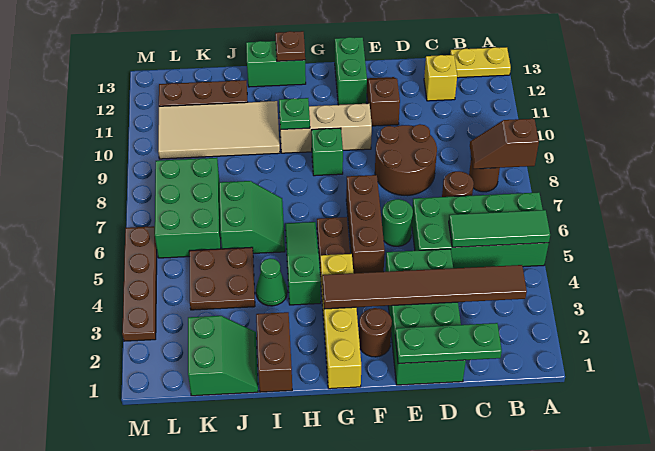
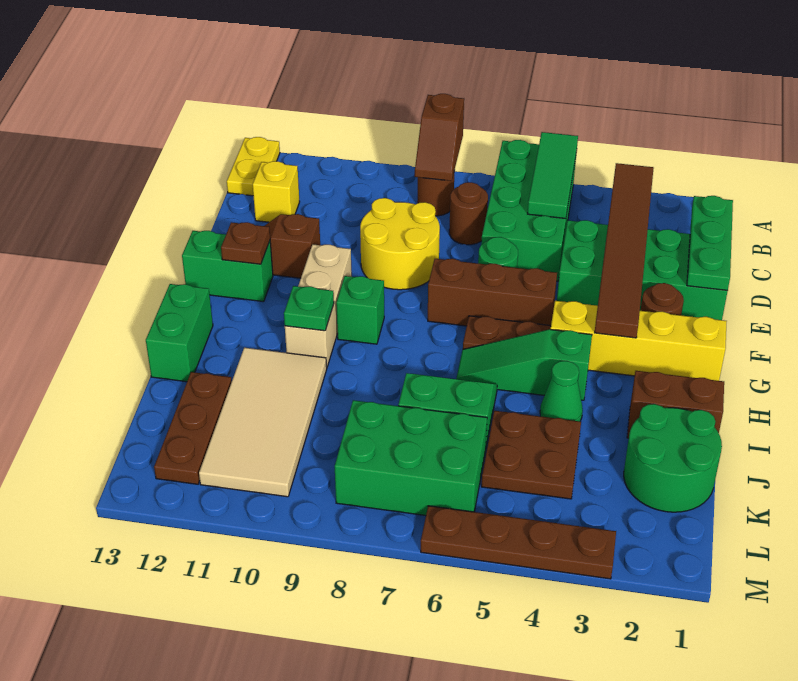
brown 2x2 round brick [375,124,437,195] -> yellow 2x2 round brick [360,198,440,290]
brown 1x1 plate [275,31,305,61] -> brown 1x1 plate moved to [221,222,270,264]
green 2x2 slope [188,316,258,396] -> green 2x2 round brick [624,404,722,512]

